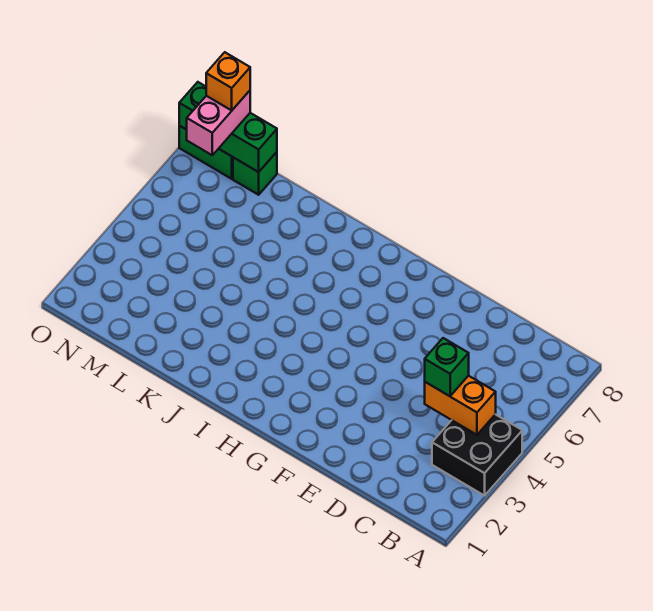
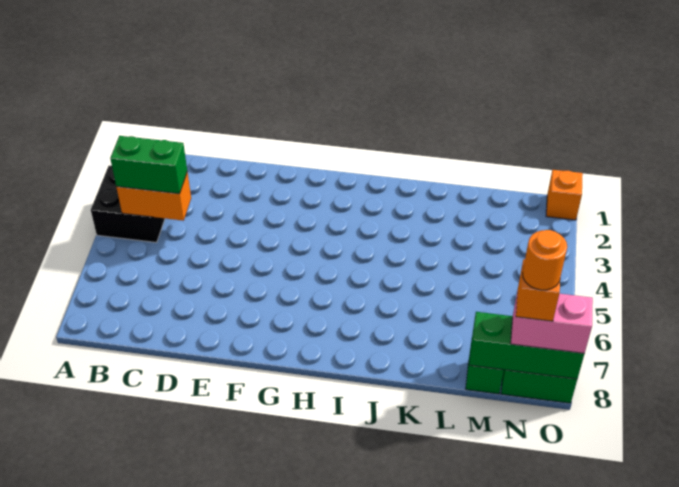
green 1x1 brick [425,338,469,396] -> green 1x2 brick [110,136,187,194]
pink 1x2 brick [187,91,250,155] -> pink 1x2 brick turned to [511,290,593,353]
none -> orange 1x1 round brick [522,230,567,290]
none -> orange 1x1 brick [546,170,583,220]

